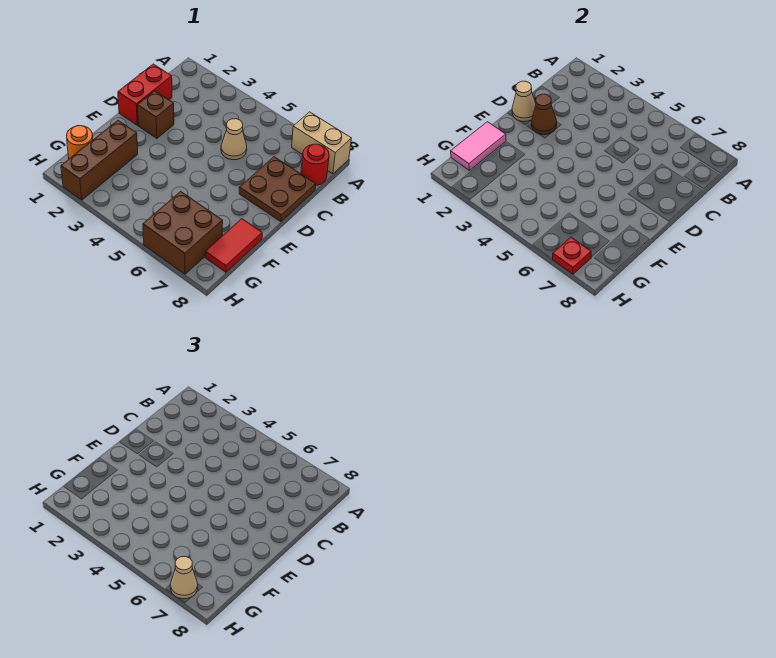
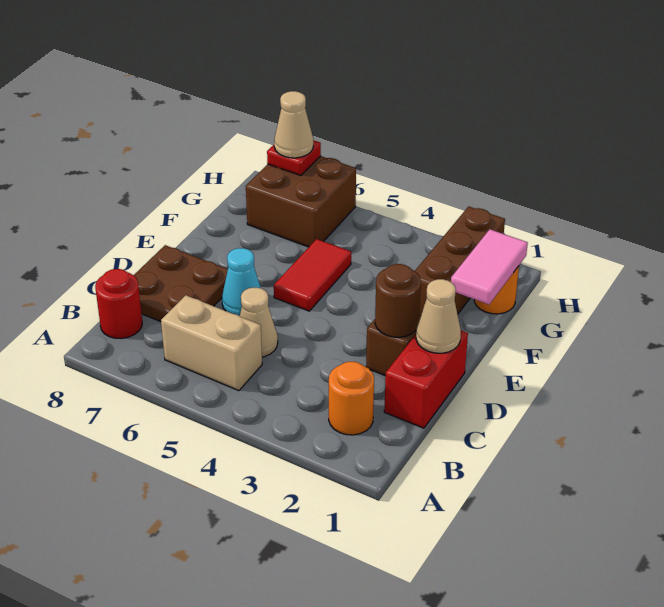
tan 1x2 brick [292,112,351,174] -> tan 1x2 brick moved to [161,295,262,391]
none -> orange 1x1 round brick [329,362,374,435]
brown 1x1 cone [532,94,557,135] -> brown 1x1 round brick [375,264,421,337]
none -> cyan 1x1 cone [222,248,261,316]
red 1x2 tile [205,219,262,272] -> red 1x2 tile moved to [274,239,351,311]

